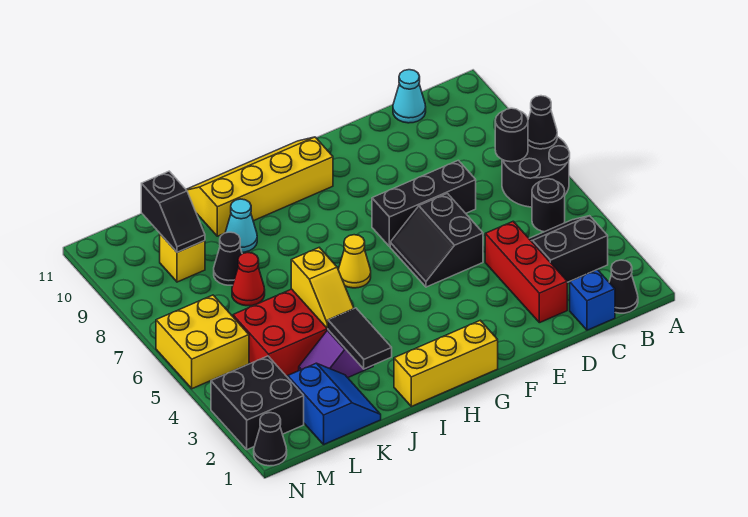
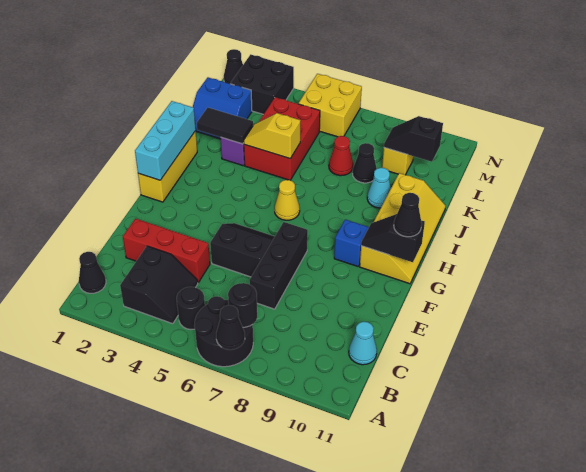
blue 1x1 brick [570,270,615,330] -> blue 1x1 brick moved to [334,220,369,266]
none -> cyan 1x3 brick [135,101,196,180]
none -> black 1x2 slope [361,214,425,262]
none -> black 1x1 cone [394,193,422,237]

